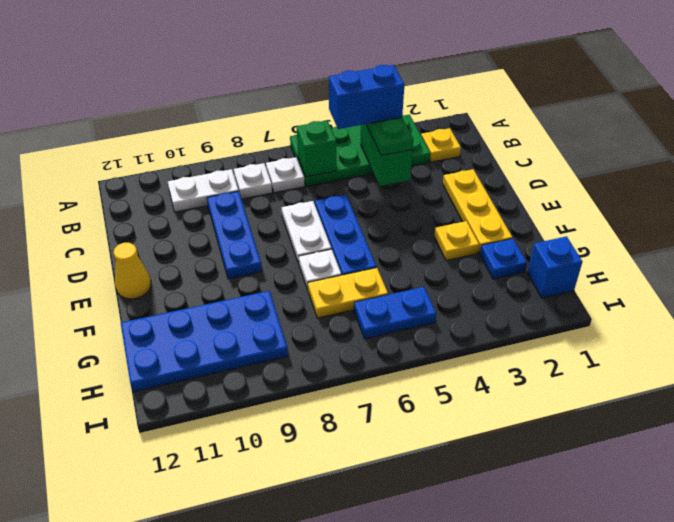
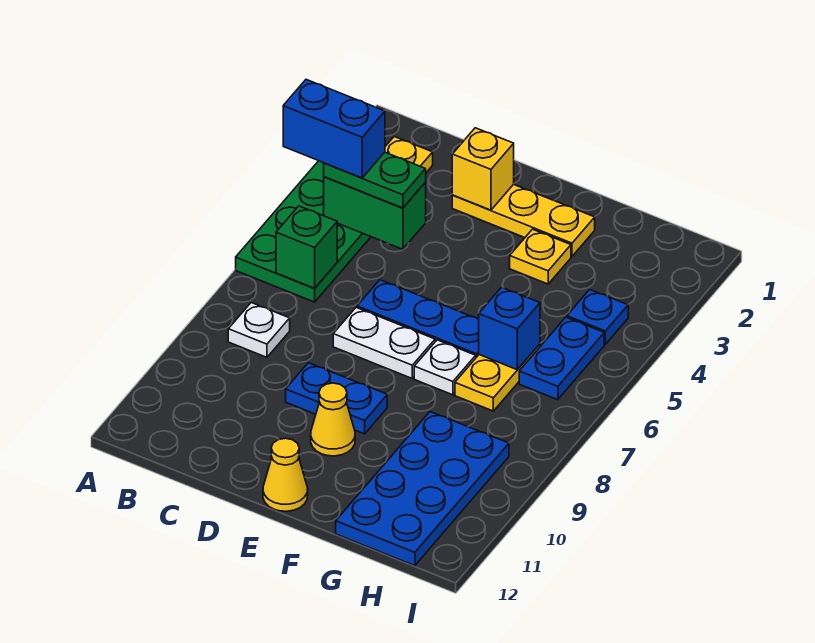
blue 1x2 brick [329,65,404,129] -> blue 1x2 brick turned to [283,80,385,178]
white 1x1 plate [266,157,305,193] -> none
white 1x2 plate [168,169,239,212] -> none
blue 1x3 plate [207,191,262,279] -> blue 1x2 plate [286,363,387,434]
none -> yellow 1x1 brick [452,128,514,210]
none -> yellow 1x1 cone [311,383,355,456]
blue 1x1 plate [480,238,527,279] -> blue 1x1 plate moved to [567,290,628,344]
blue 1x1 brick [527,236,582,298] -> blue 1x1 brick moved to [479,287,540,370]

